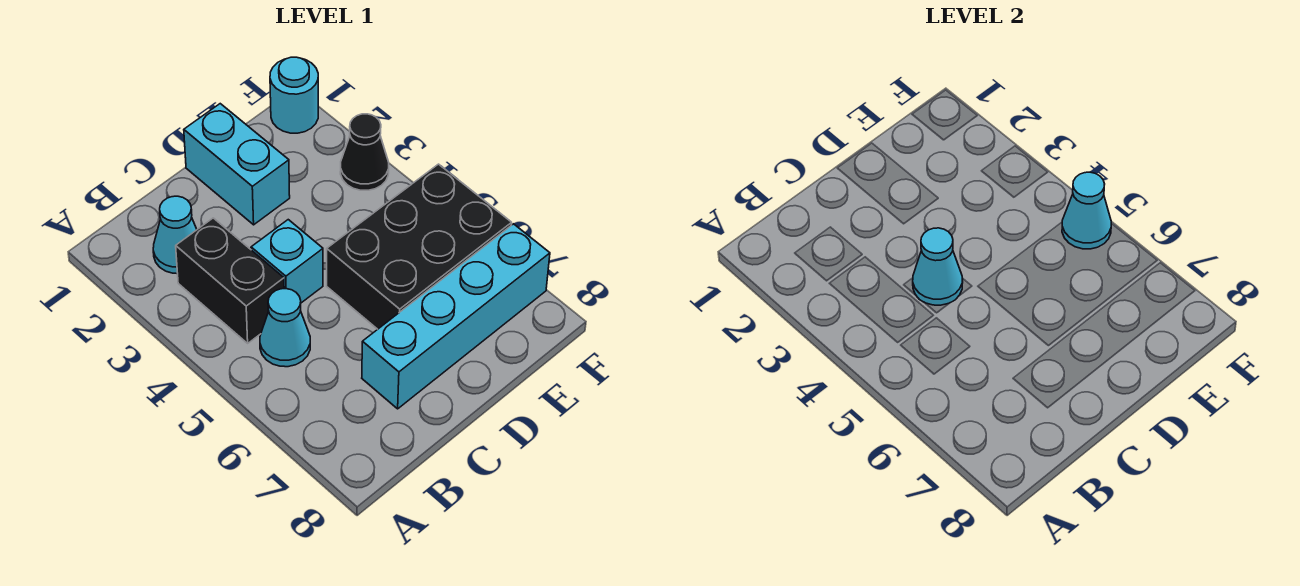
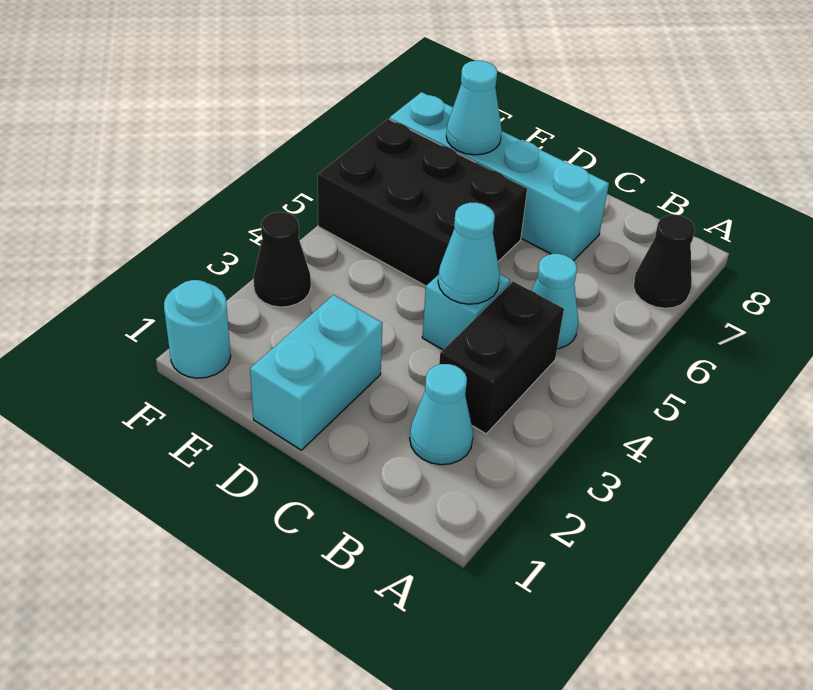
none -> black 1x1 cone [634,215,695,308]
cyan 1x1 cone [1062,172,1111,249] -> cyan 1x1 cone moved to [446,61,502,155]

